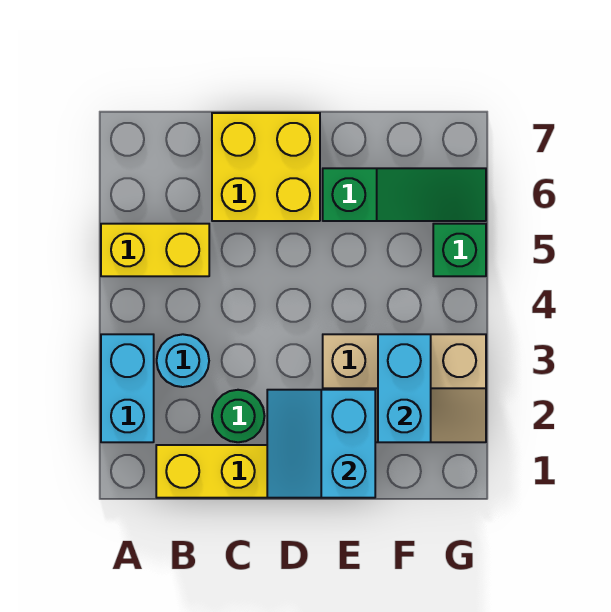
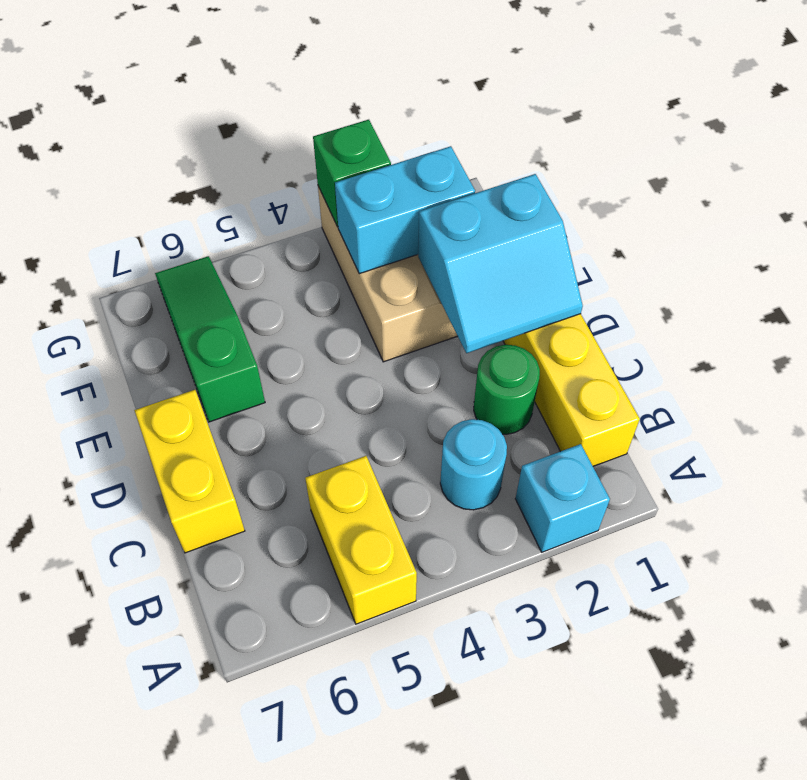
cyan 1x2 brick [101,334,154,442] -> cyan 1x1 brick [515,444,610,552]
yellow 2x2 brick [212,113,320,221] -> yellow 1x2 brick [134,390,245,553]
green 1x1 brick [433,224,486,276] -> green 1x1 brick moved to [313,120,391,227]

